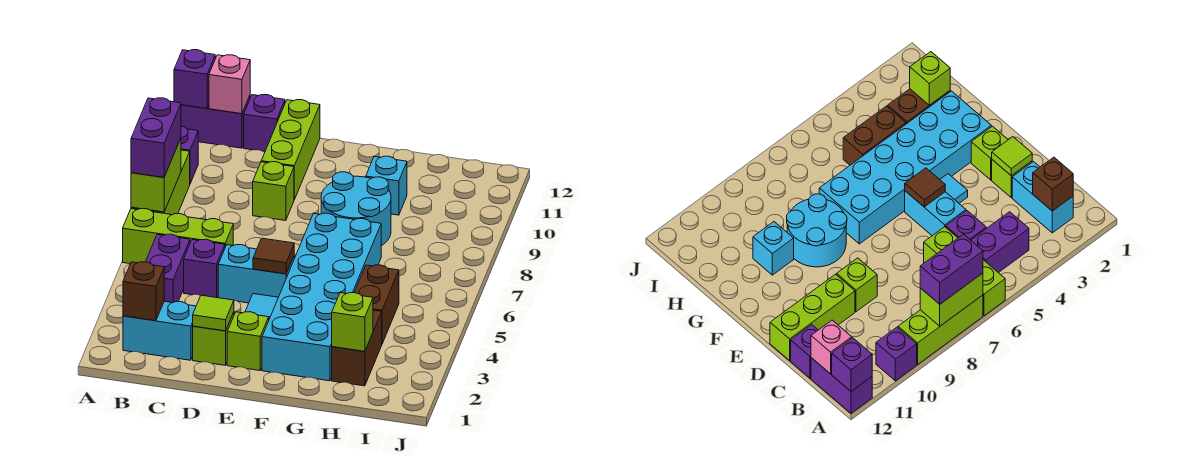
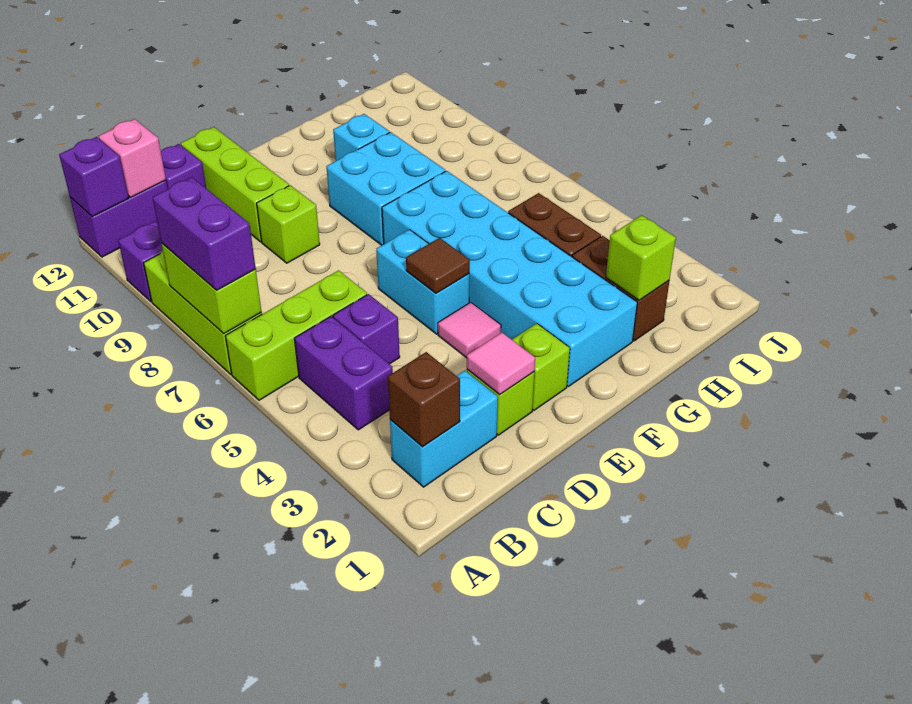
lime 1x1 tile [193,295,234,331] -> pink 1x1 tile [467,333,535,395]
cyan 1x2 brick [218,245,294,303] -> cyan 1x2 brick turned to [376,230,469,334]
cyan 1x1 tile [245,294,278,319] -> pink 1x1 tile [438,302,501,358]
cyan 2x2 round brick [321,172,391,246] -> cyan 2x2 brick [326,132,445,245]

